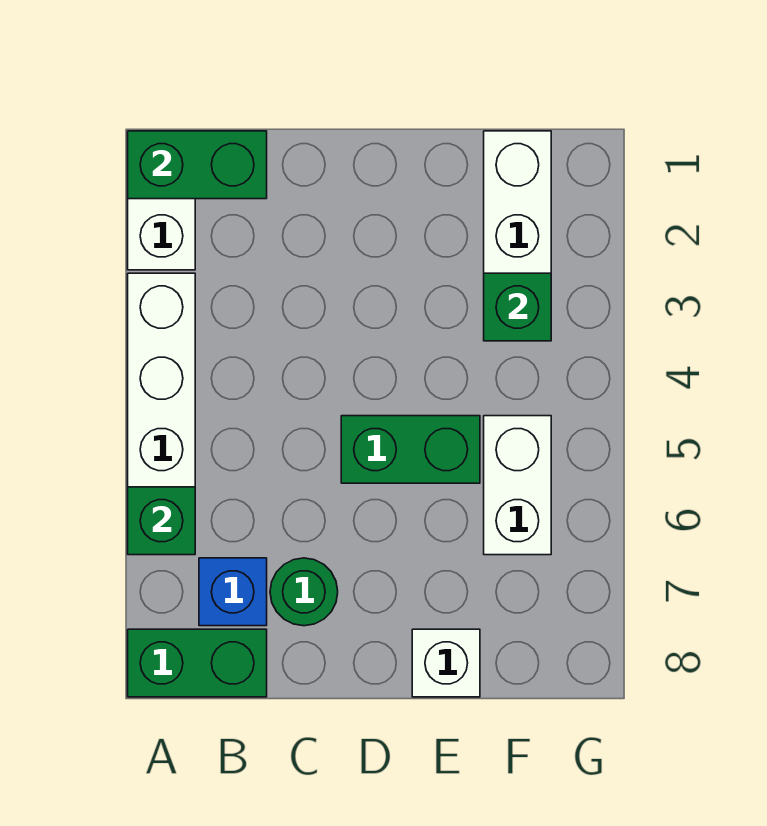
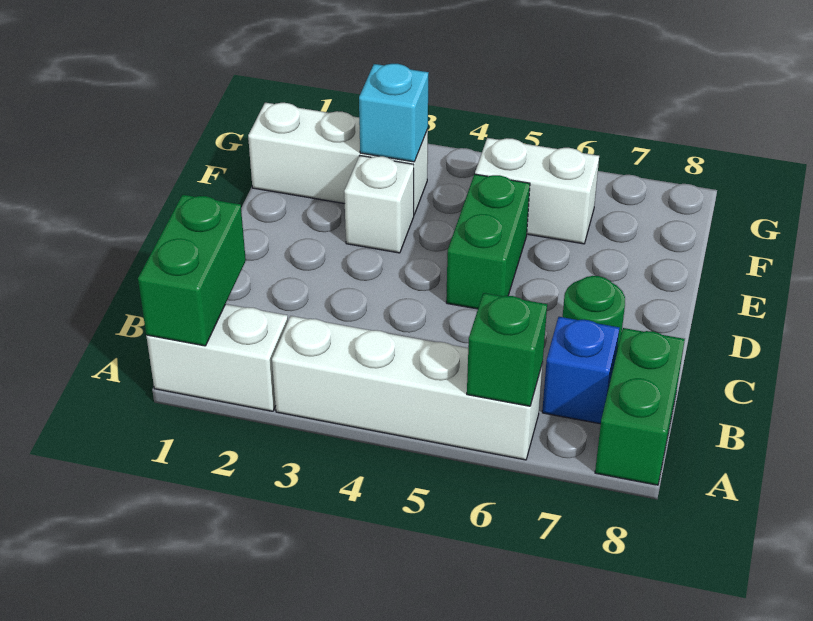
white 1x1 brick [412,629,480,697] -> white 1x1 brick moved to [344,156,414,253]
green 1x1 brick [484,273,551,341] -> cyan 1x1 brick [359,64,428,162]

